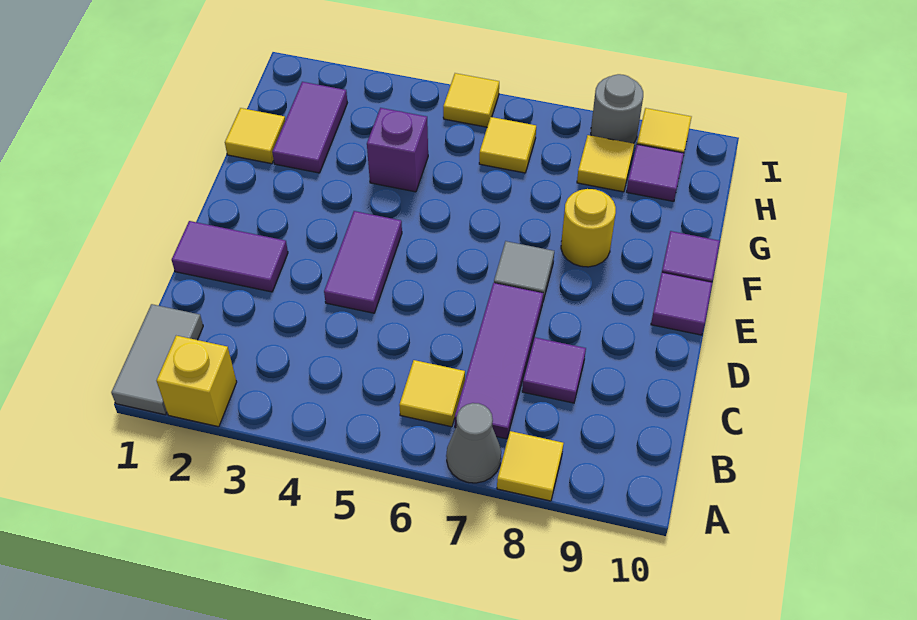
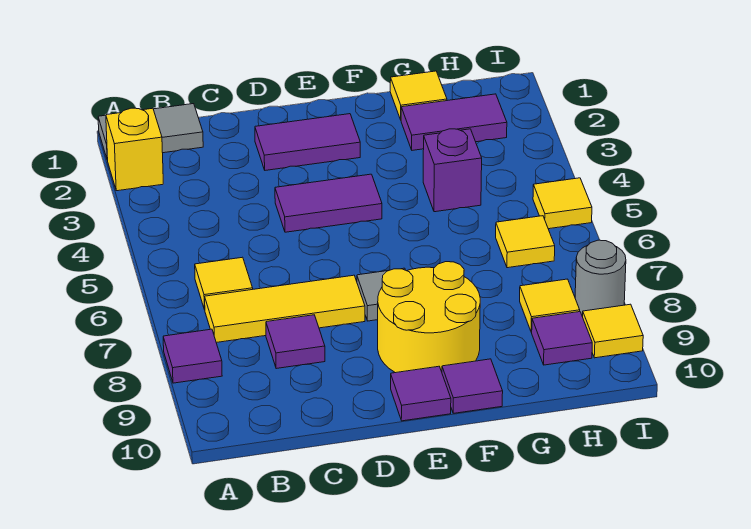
grey 1x1 cone [446,403,501,483] -> none
yellow 1x1 tile [497,431,564,501] -> purple 1x1 tile [163,329,222,383]
purple 1x3 tile [455,283,543,439] -> yellow 1x3 tile [205,275,365,343]
purple 1x2 tile [172,221,288,292] -> purple 1x2 tile turned to [255,114,360,170]
yellow 1x1 round brick [561,189,616,267] -> yellow 2x2 round brick [378,262,480,373]

